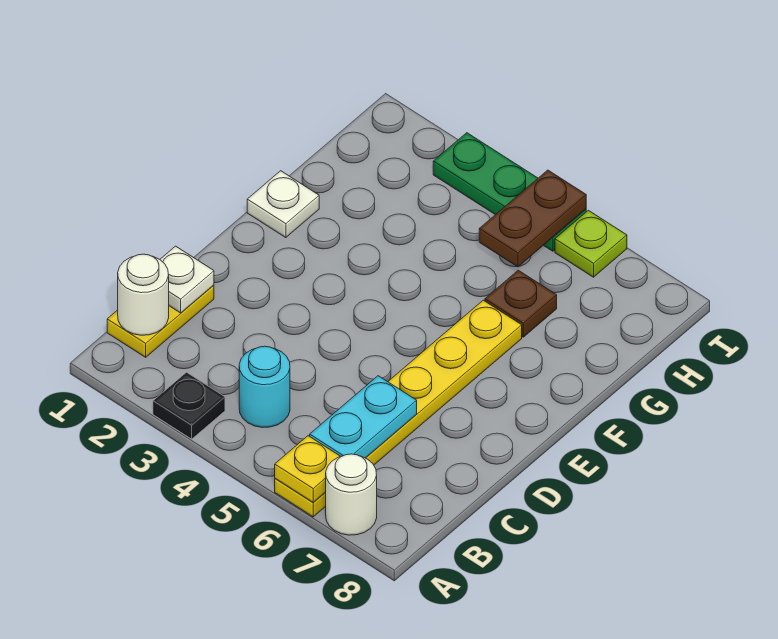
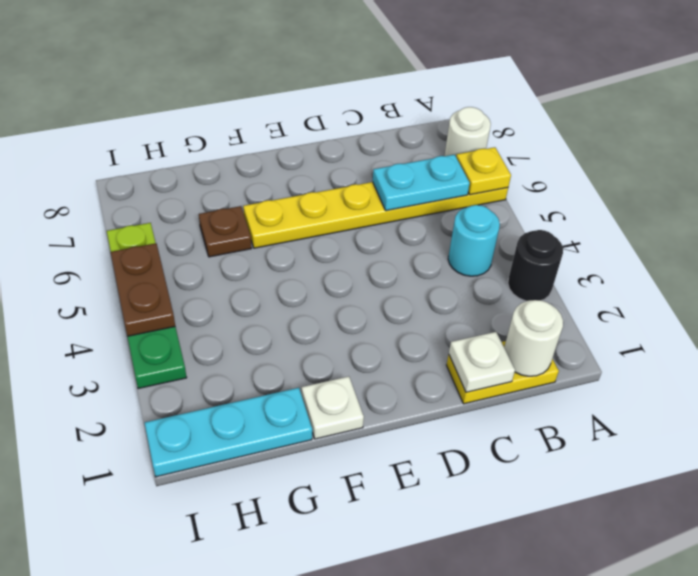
black 1x1 plate [153,372,225,439] -> black 1x1 round brick [508,230,563,301]
none -> cyan 1x3 plate [145,388,312,477]
brown 1x2 plate [479,170,586,267] -> brown 1x2 plate turned to [111,243,175,336]

